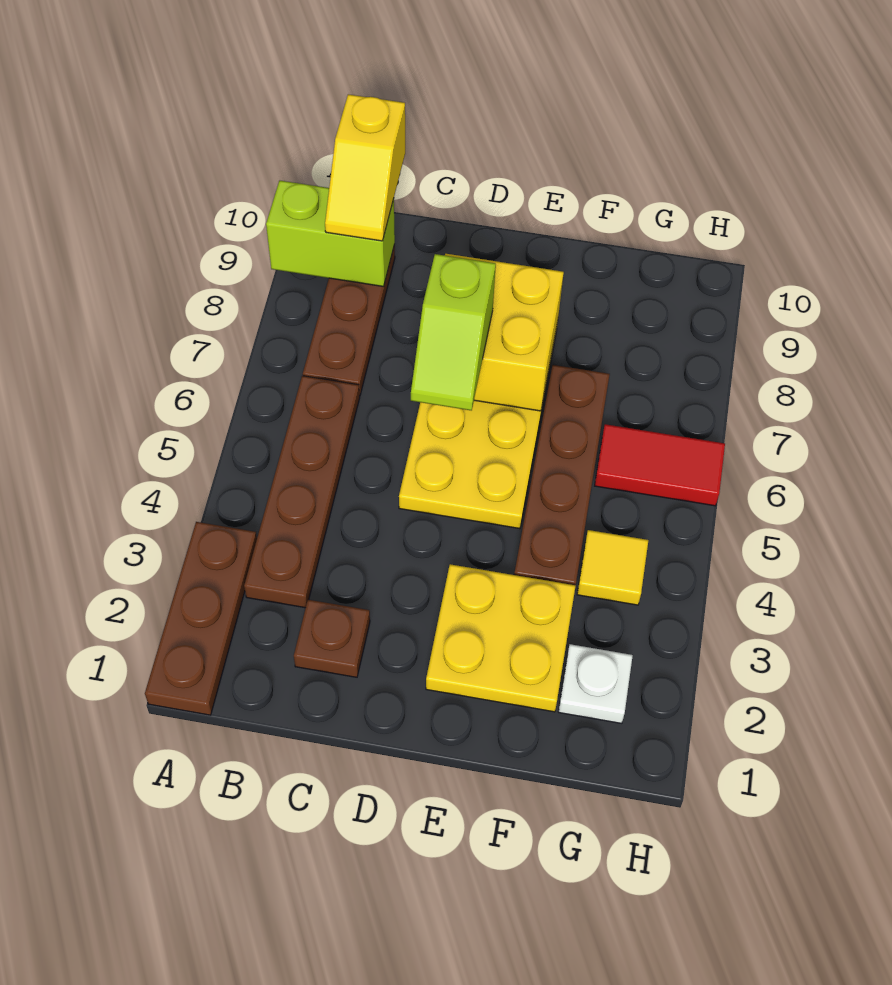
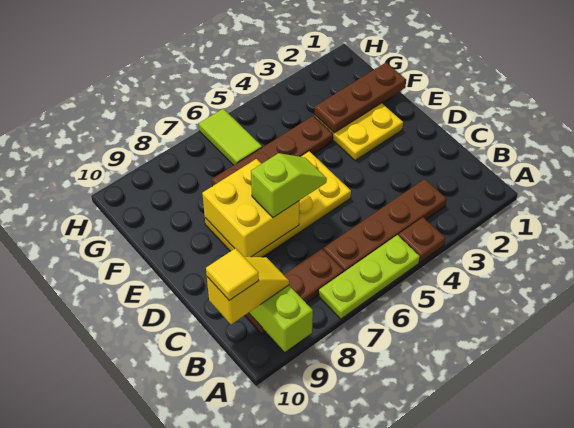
brown 1x3 plate [145,522,257,715] -> brown 1x3 plate moved to [315,63,406,133]
none -> lime 1x3 plate [319,235,420,319]
brown 1x1 plate [294,600,370,677] -> brown 1x1 plate moved to [399,217,445,262]
white 1x1 plate [558,644,633,723] -> none
yellow 1x1 tile [577,530,648,605] -> yellow 1x1 tile moved to [206,248,259,300]
red 1x2 tile [595,424,725,506] -> lime 1x2 tile [199,109,262,165]

